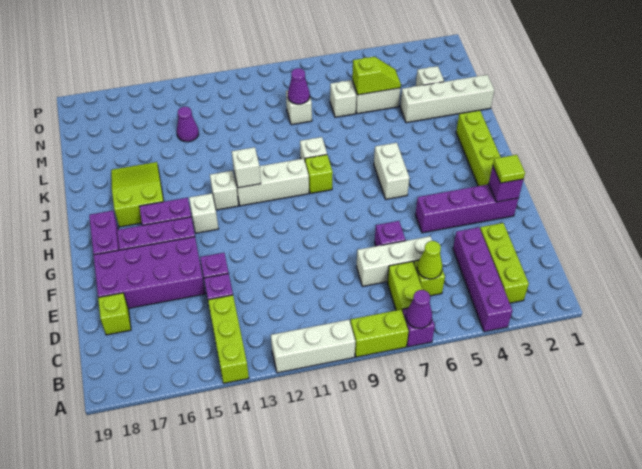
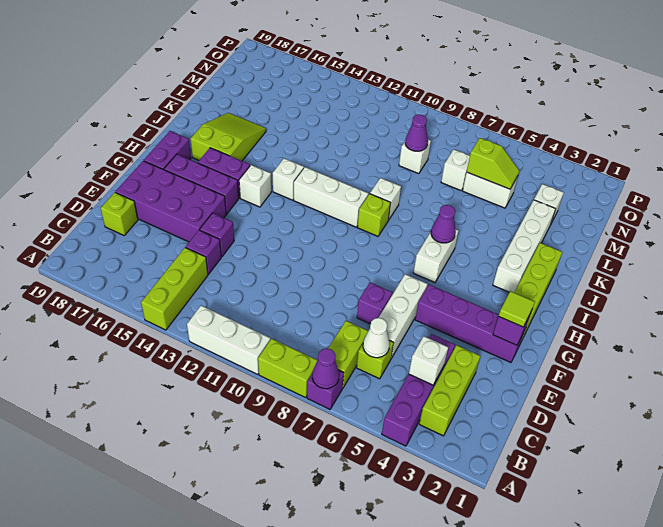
lime 1x1 cone [417,241,443,279] -> white 1x1 cone [363,318,390,358]
white 1x3 brick [356,236,432,286] -> white 1x3 brick turned to [379,274,427,358]
white 1x1 brick [232,147,261,188] -> white 1x1 brick moved to [409,336,448,385]
white 1x4 brick [400,75,494,123] -> white 1x4 brick turned to [493,200,556,292]
purple 1x1 cone [177,107,199,142] -> purple 1x1 cone moved to [431,205,456,243]

